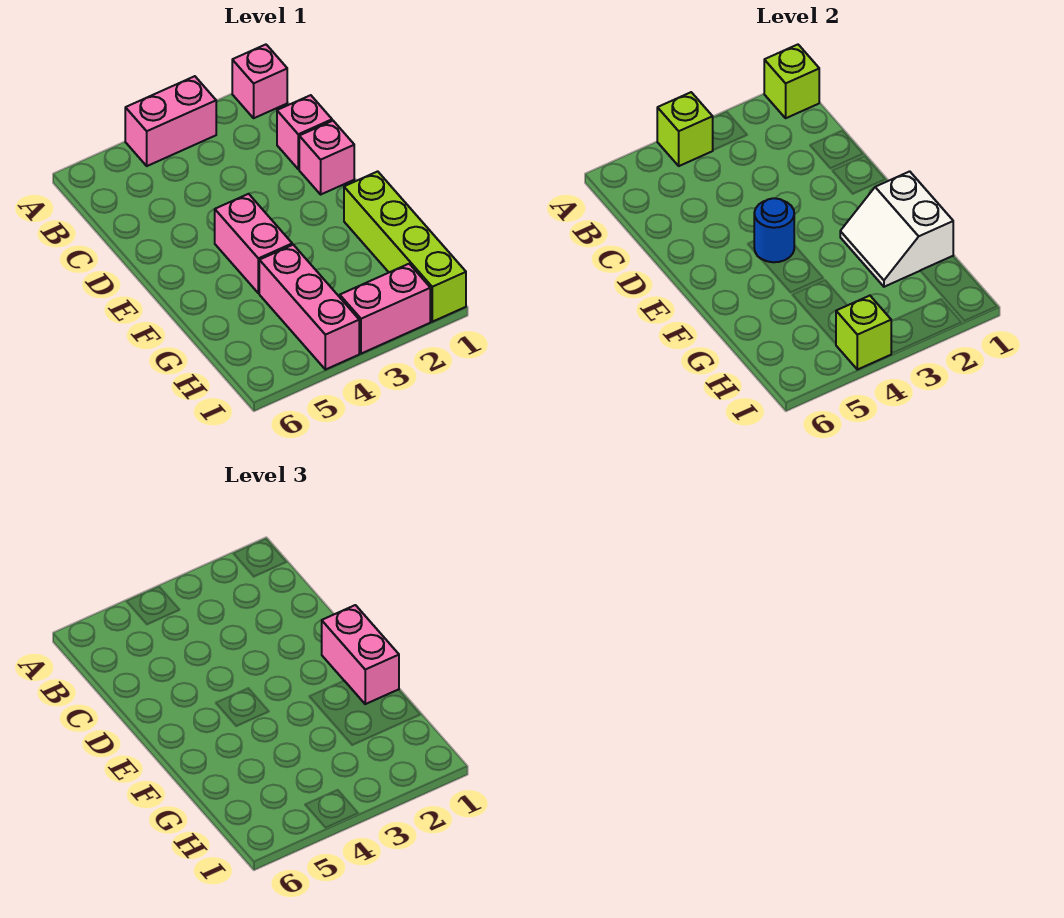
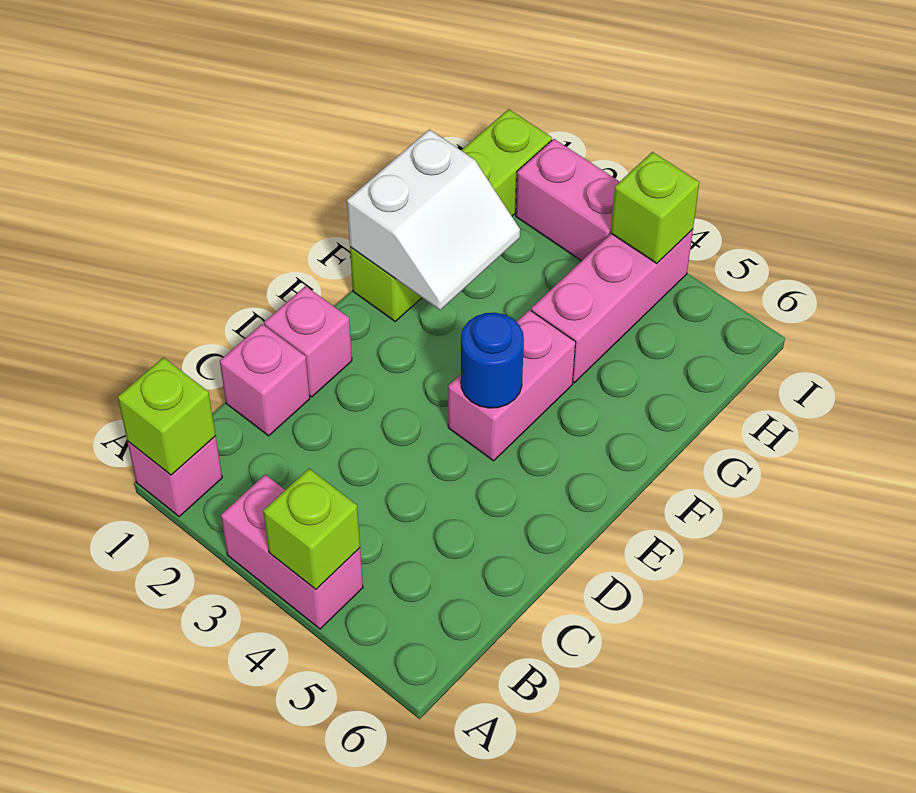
pink 1x2 brick [322,605,399,704] -> none

